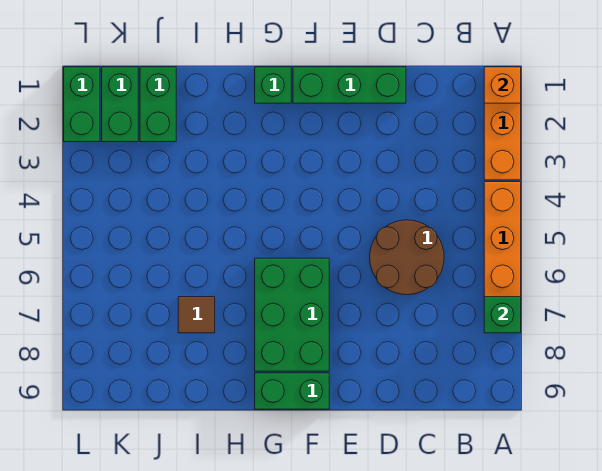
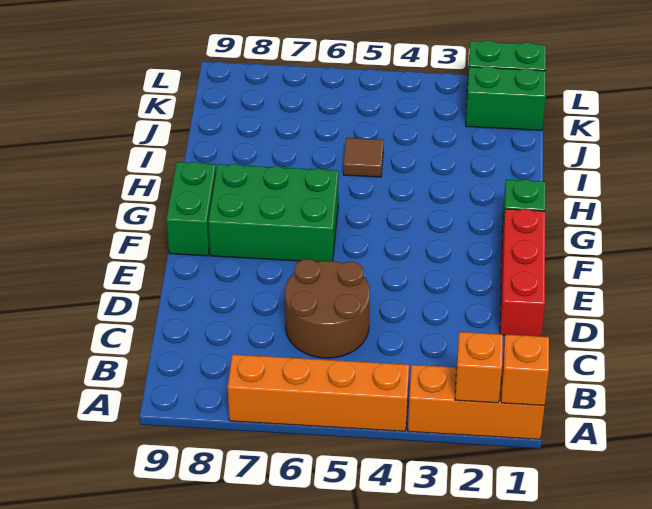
none -> orange 1x1 brick [455,332,503,403]
green 1x1 brick [484,297,521,333] -> none
green 1x3 brick [293,67,406,103] -> red 1x3 brick [500,209,545,336]
brown 1x1 tile [178,297,215,333] -> brown 1x1 tile moved to [343,138,384,177]
green 1x2 brick [140,67,176,142] -> none

